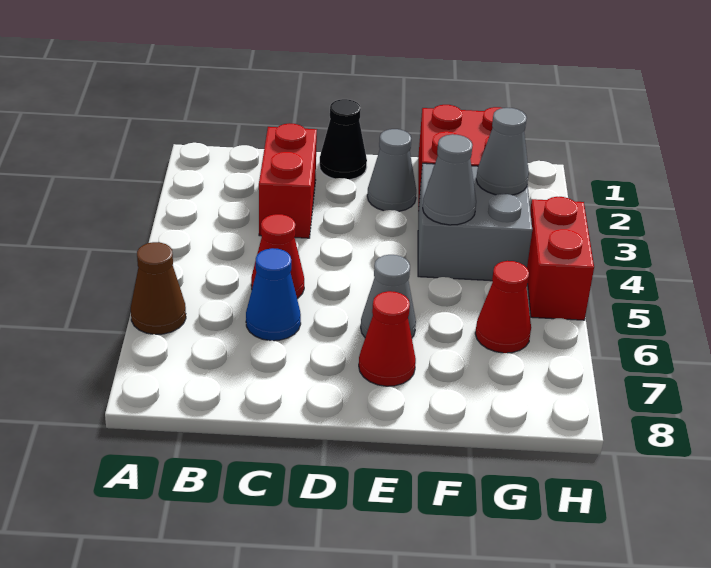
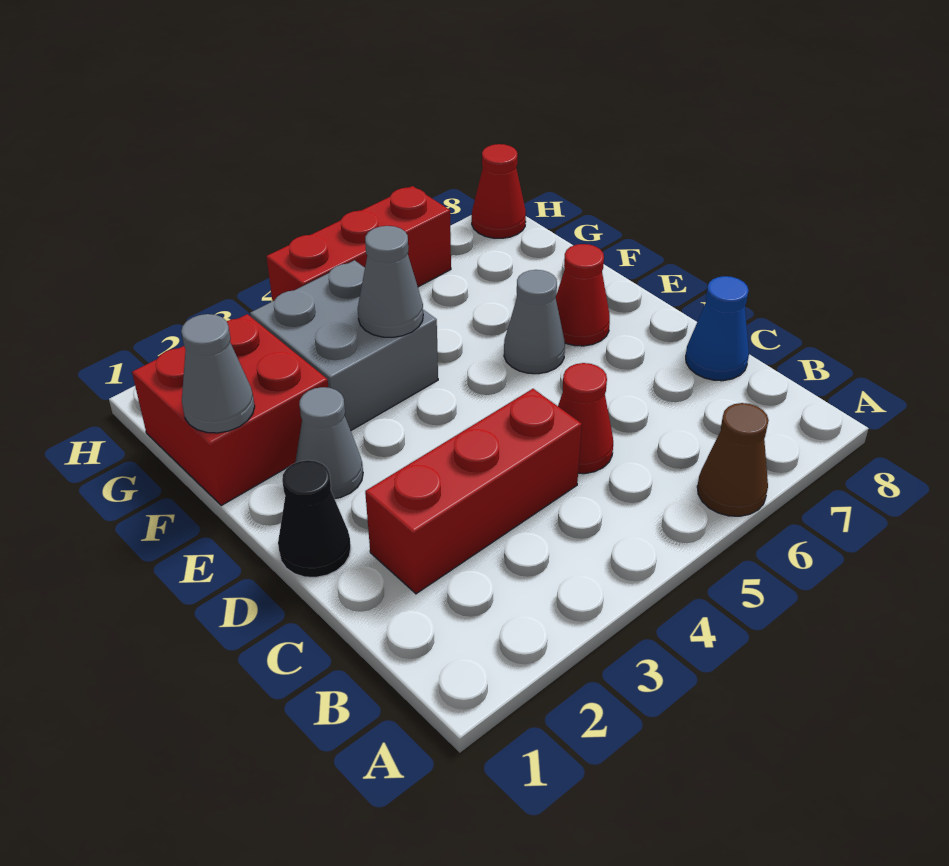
red 1x2 brick [259,123,317,238] -> red 1x3 brick [365,389,582,594]
blue 1x1 cone [246,248,301,341] -> blue 1x1 cone moved to [686,276,749,381]
grey 1x1 cone [476,108,529,195] -> grey 1x1 cone moved to [181,314,255,433]
red 1x1 cone [475,261,531,353] -> red 1x1 cone moved to [472,144,526,238]
red 1x2 brick [527,197,594,320] -> red 1x3 brick [266,186,451,301]

